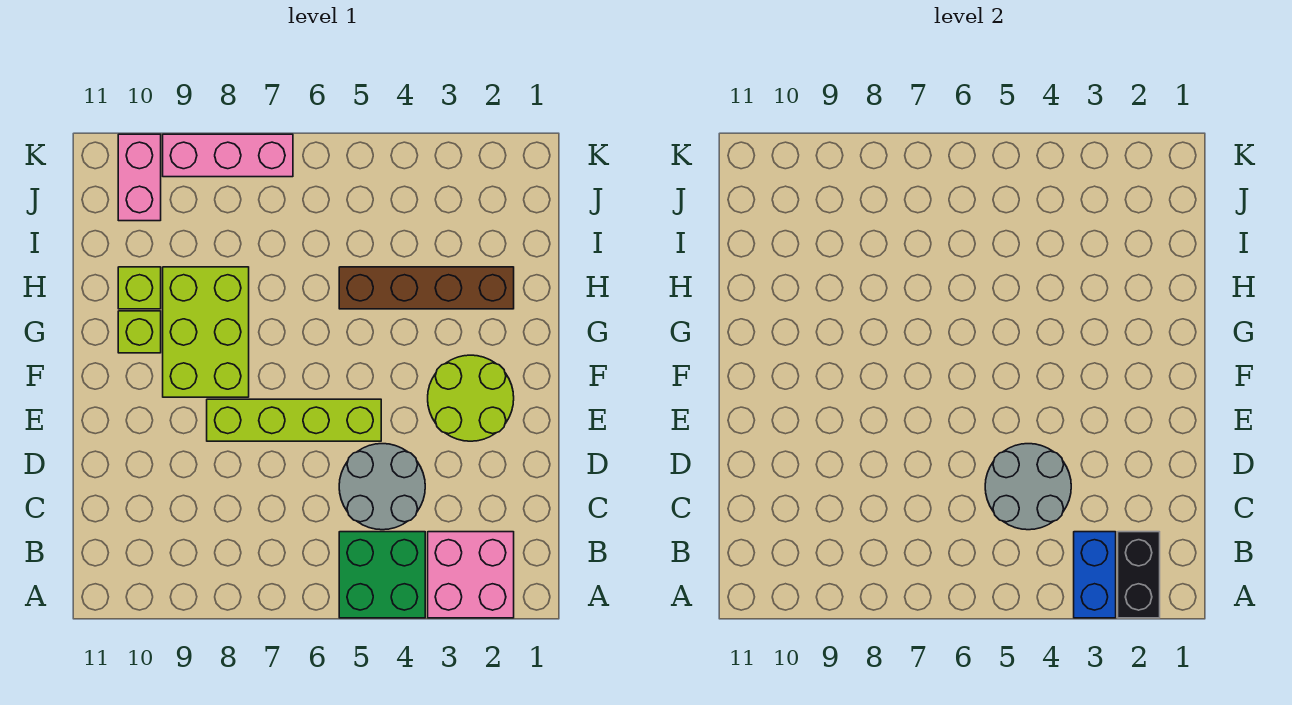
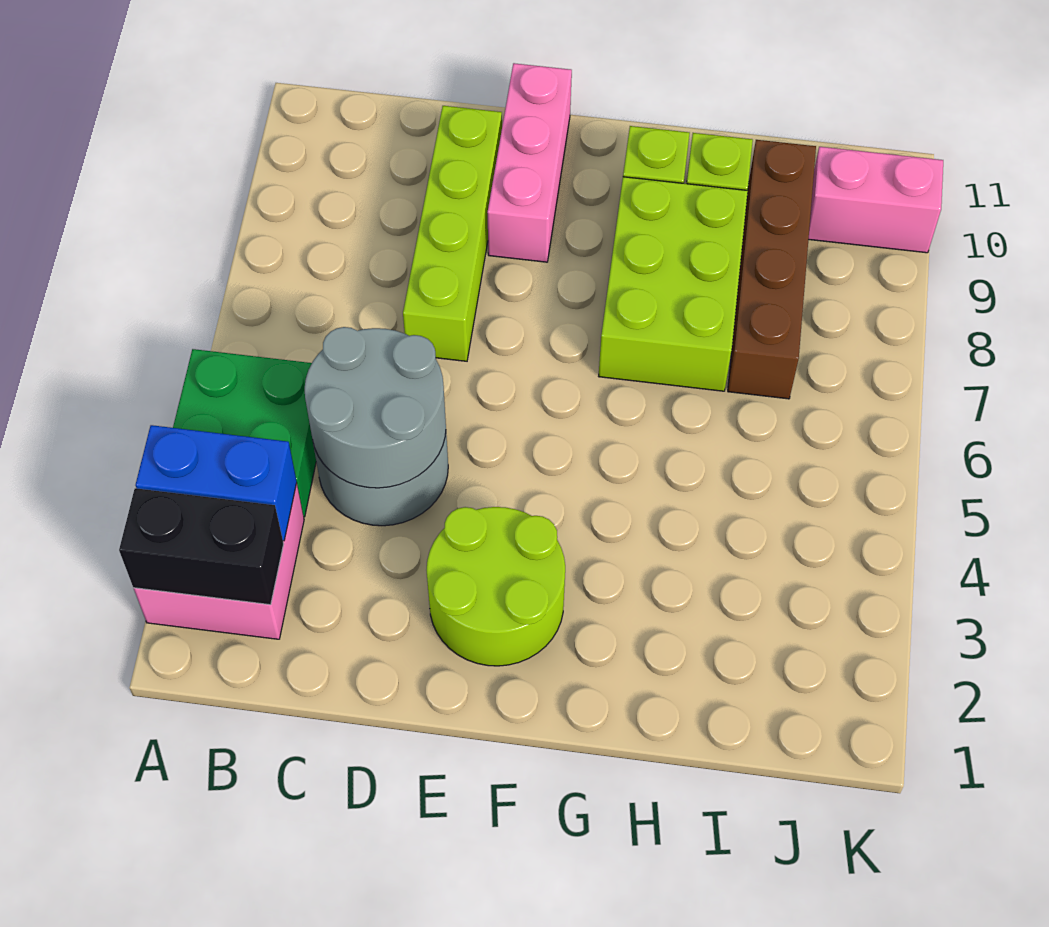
lime 1x4 brick [207,399,381,441] -> lime 1x4 brick moved to [403,106,502,361]
lime 2x3 brick [163,267,249,397] -> lime 2x3 brick turned to [599,177,748,391]
brown 1x4 brick [339,267,514,309] -> brown 1x4 brick moved to [728,140,816,399]
pink 1x3 brick [163,134,293,177] -> pink 1x3 brick moved to [487,63,572,262]

